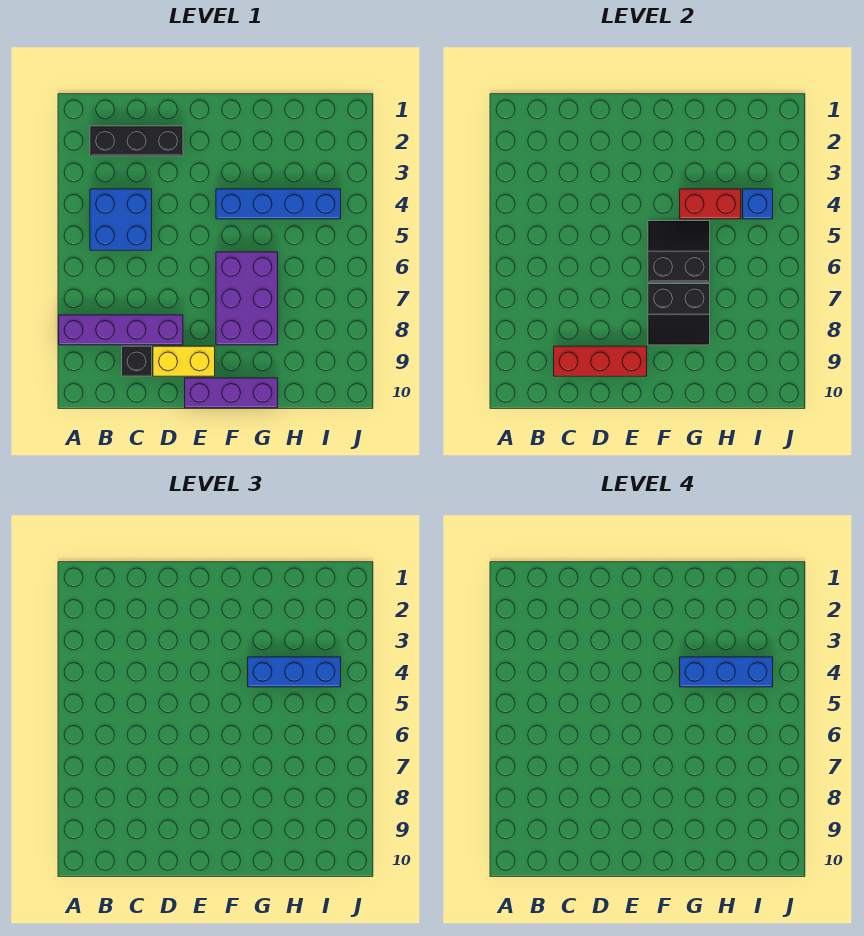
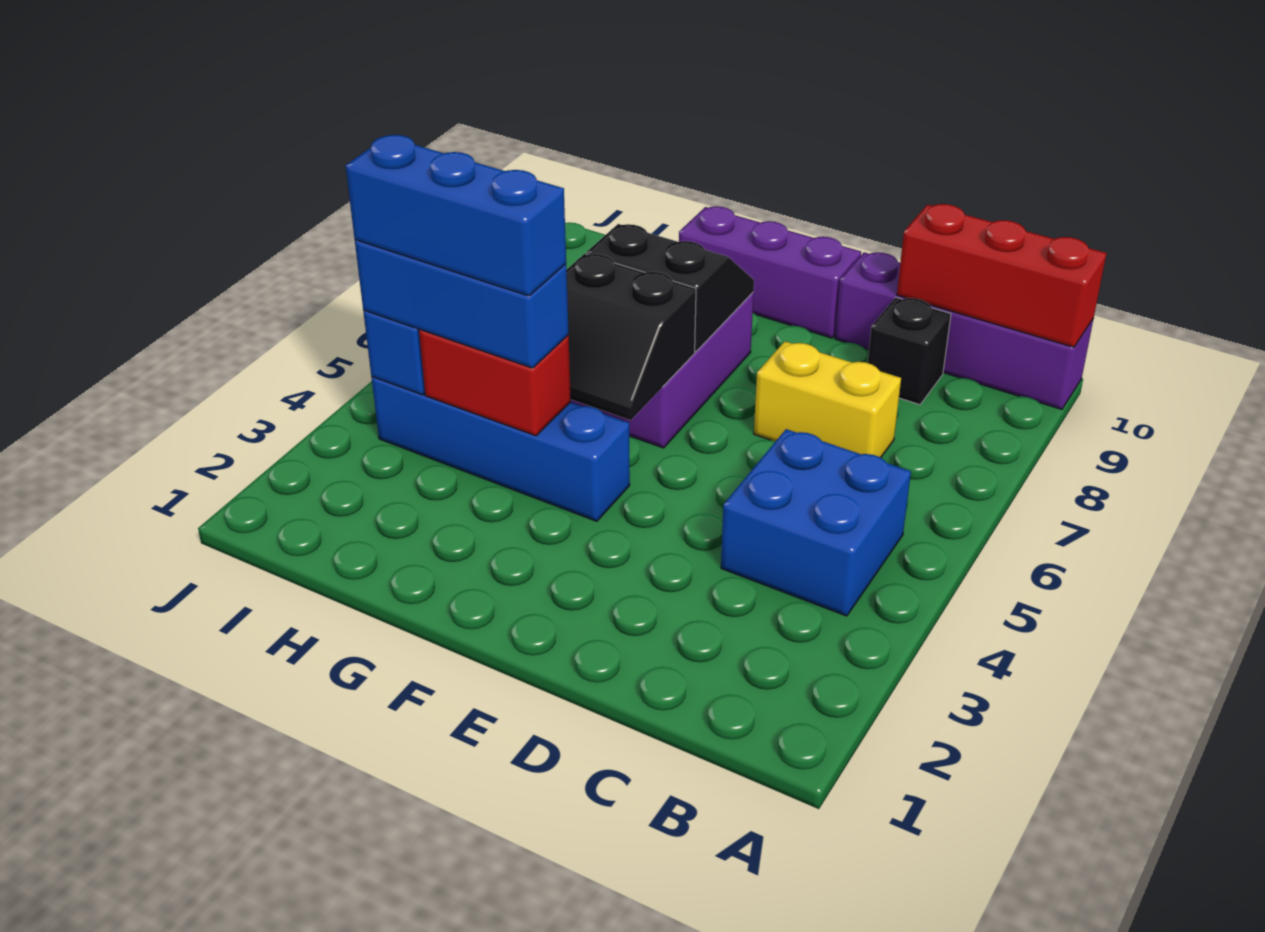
purple 1x4 brick [59,315,183,345] -> purple 1x4 brick moved to [835,252,1093,409]
black 1x3 brick [90,126,183,156] -> none
red 1x3 brick [554,346,647,376] -> red 1x3 brick moved to [897,204,1107,347]
yellow 1x2 brick [153,346,215,376] -> yellow 1x2 brick moved to [754,341,901,458]

